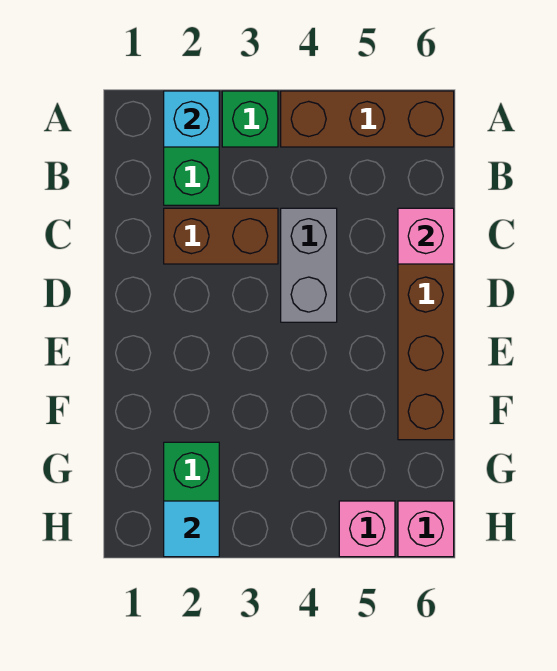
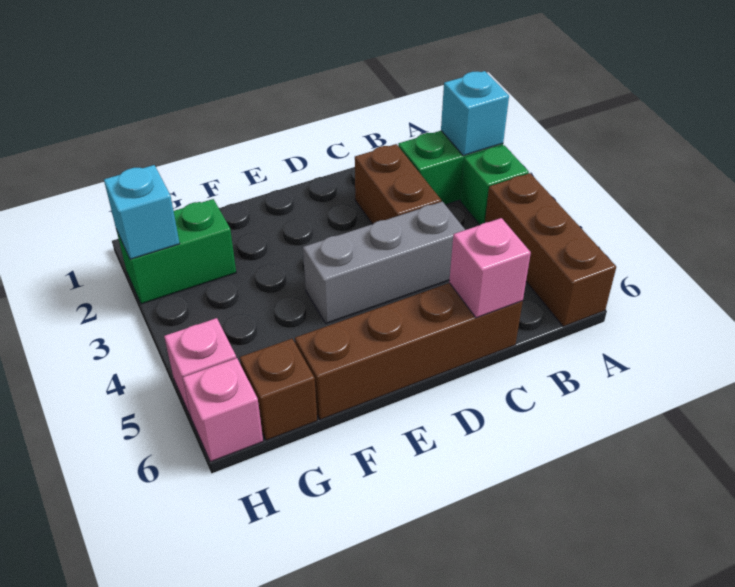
grey 1x2 brick [281,208,337,322] -> grey 1x3 brick [303,202,465,324]
none -> brown 1x1 brick [240,339,317,440]
cyan 1x1 tile [164,501,219,557] -> cyan 1x1 brick [104,165,180,259]

